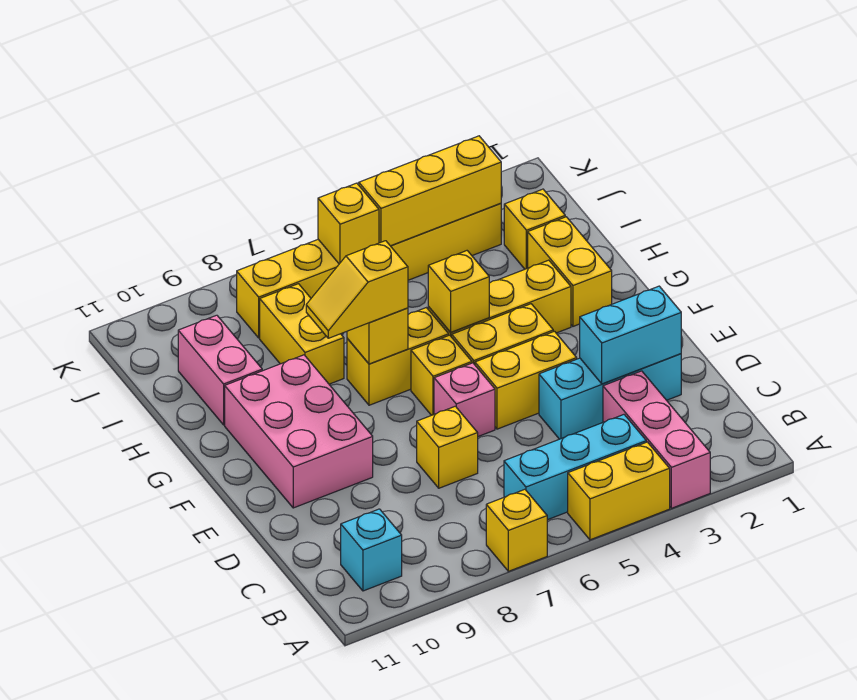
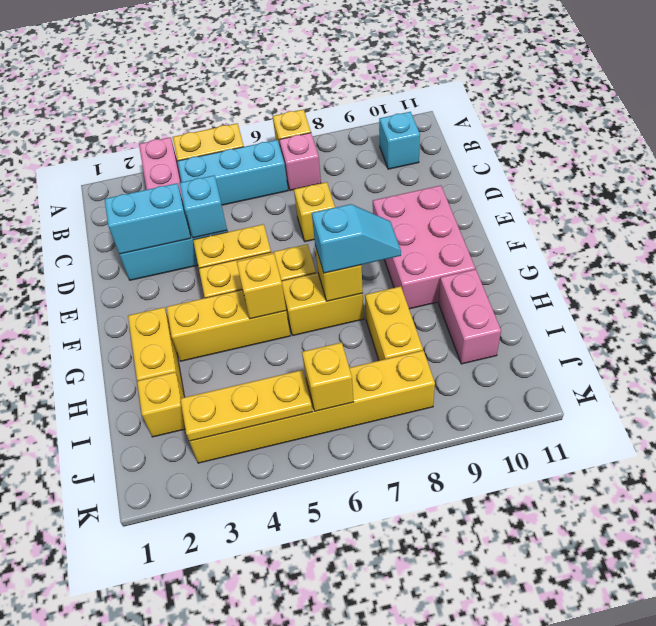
none -> cyan 1x1 brick [180,175,227,238]
pink 1x1 brick [434,363,495,436] -> pink 1x1 brick moved to [279,133,321,190]
yellow 1x2 slope [306,241,408,338] -> cyan 1x2 slope [312,204,401,273]
yellow 1x3 brick [359,136,501,246] -> yellow 1x3 plate [180,370,313,441]

